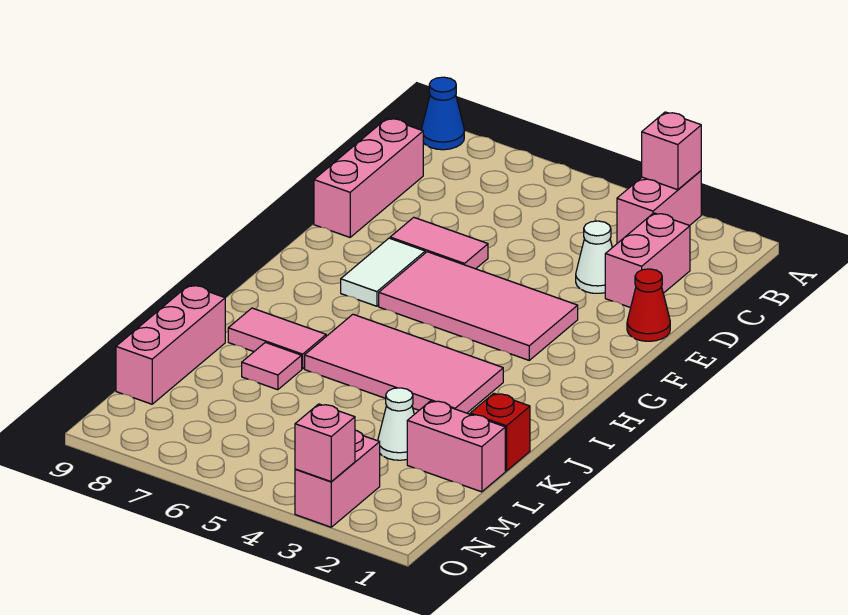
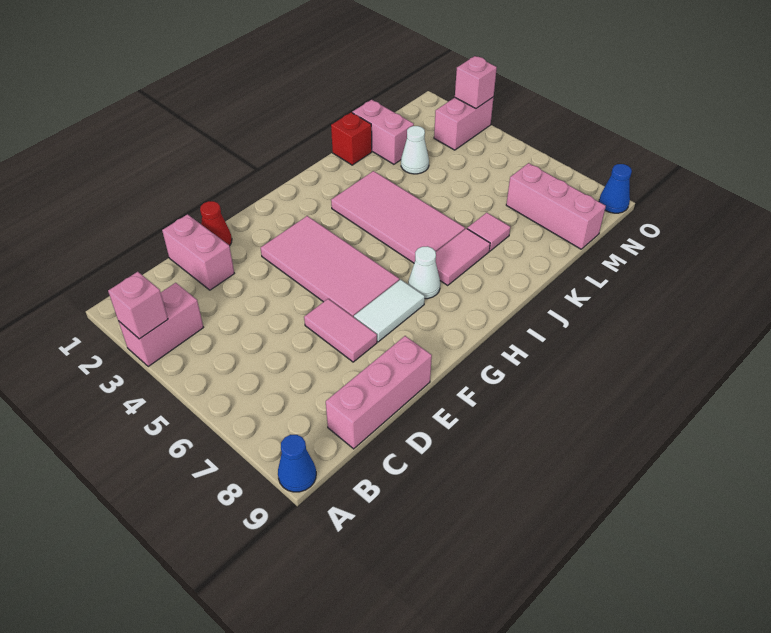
pink 1x2 brick [605,213,690,308] -> pink 1x2 brick turned to [162,214,234,290]
white 1x1 cone [576,221,612,293] -> white 1x1 cone moved to [408,246,440,299]
pink 1x2 tile [228,308,326,369] -> pink 1x2 tile turned to [436,228,490,285]
pink 1x3 brick [116,285,225,404] -> pink 1x3 brick turned to [506,163,606,249]
none -> blue 1x1 cone [599,164,632,213]

